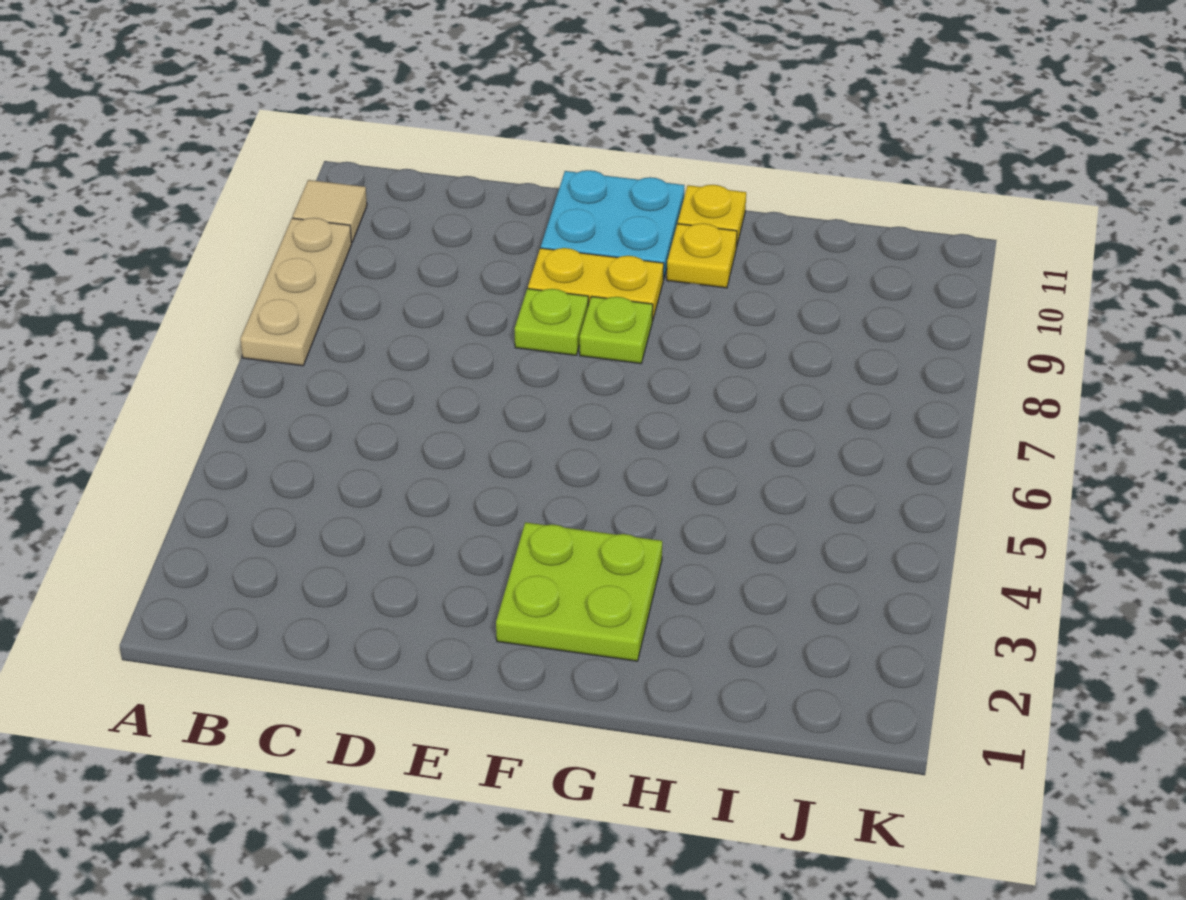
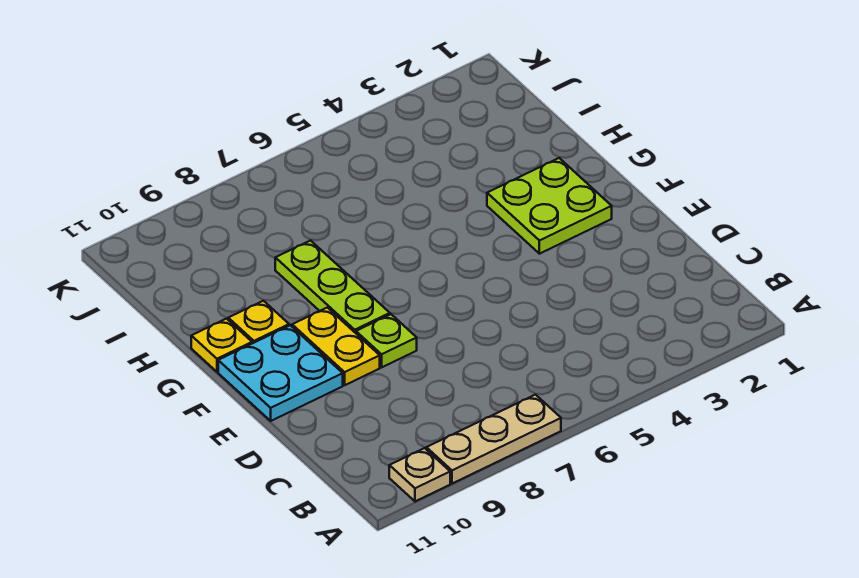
tan 1x1 tile [293,180,367,242] -> tan 1x1 plate [389,448,450,501]
lime 1x1 plate [580,297,653,364] -> lime 1x3 plate [275,241,390,333]

